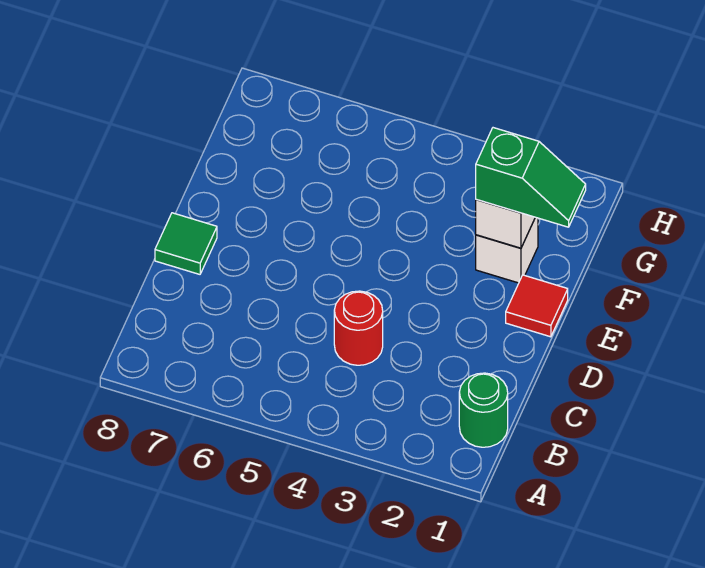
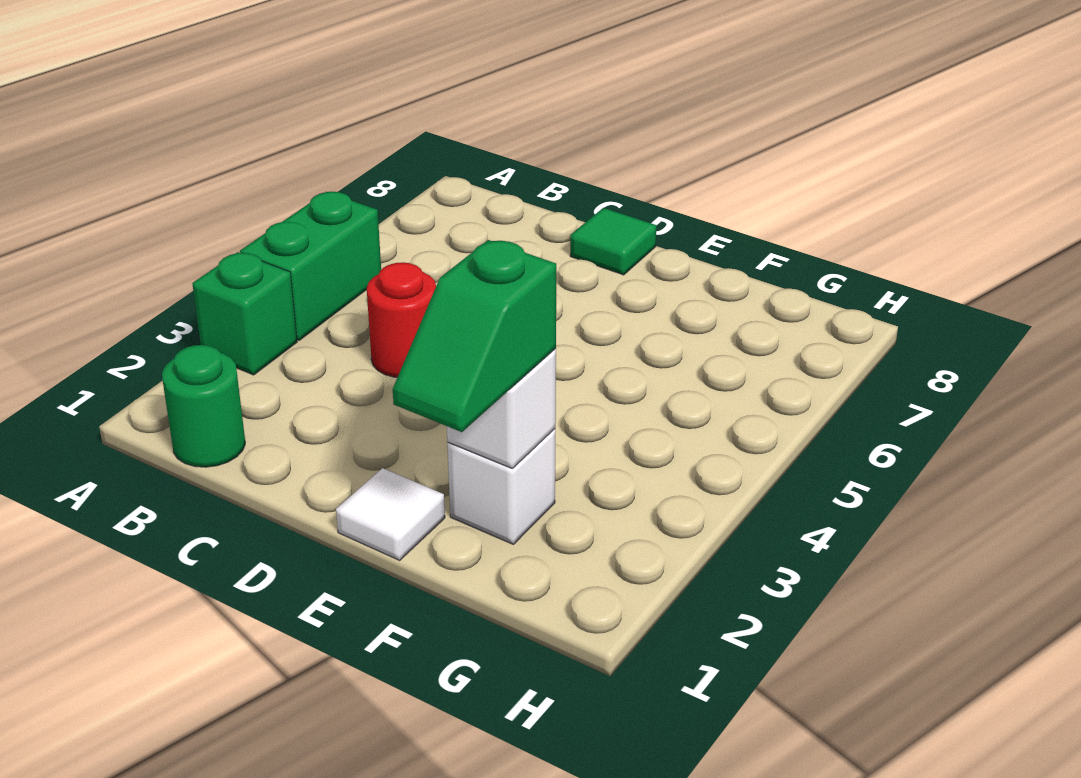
none -> green 1x1 brick [192,252,297,375]
none -> green 1x2 brick [240,192,381,340]
red 1x1 tile [506,275,568,337] -> white 1x1 tile [336,468,445,560]

